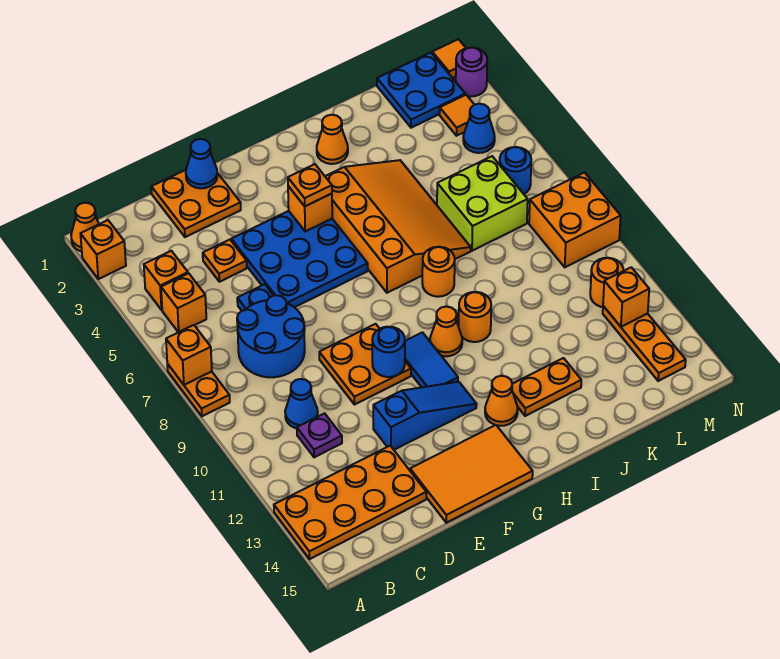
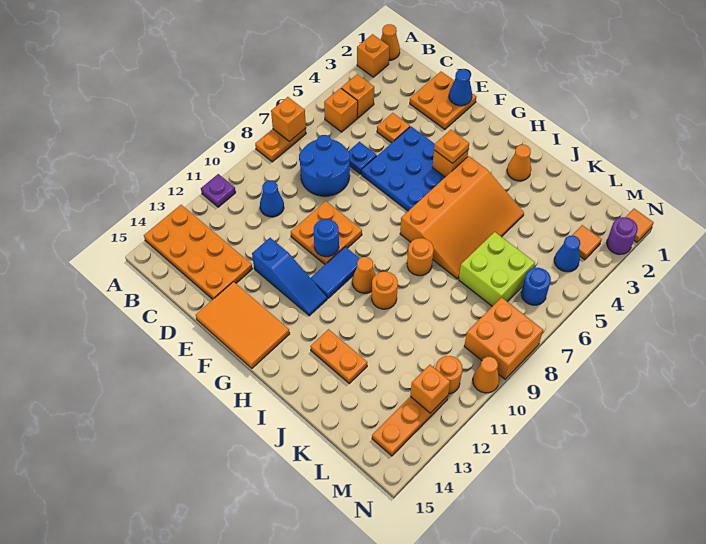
purple 1x1 plate [297,413,342,457] -> purple 1x1 plate moved to [201,174,236,207]
orange 1x1 cone [485,376,518,426] -> orange 1x1 cone moved to [473,357,499,393]
blue 2x2 plate [377,52,465,128] -> none

